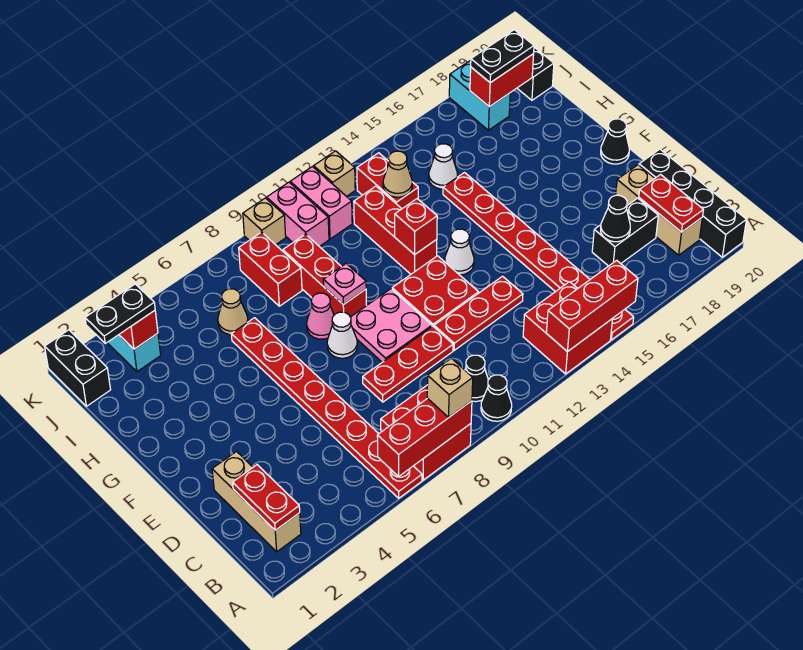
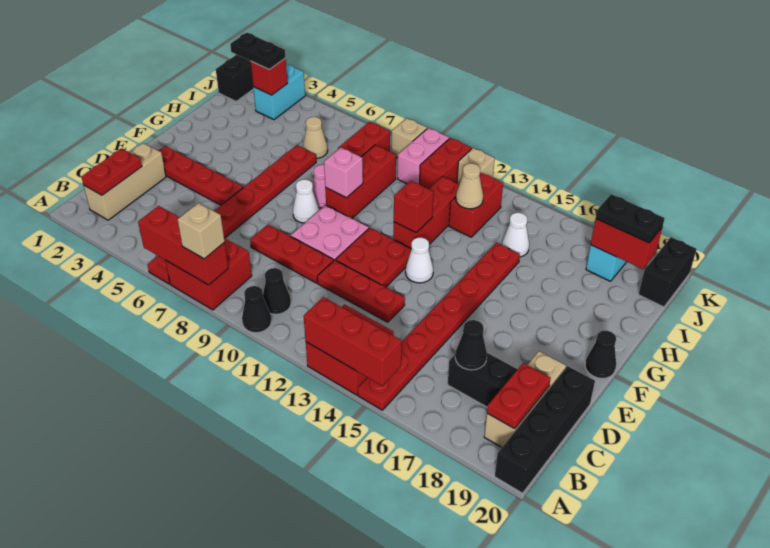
none -> red 1x4 plate [158,146,243,205]
pink 1x1 plate [323,263,366,305] -> pink 1x1 brick [324,148,363,198]
pink 1x2 brick [290,167,352,239] -> red 1x2 brick [420,138,472,189]

